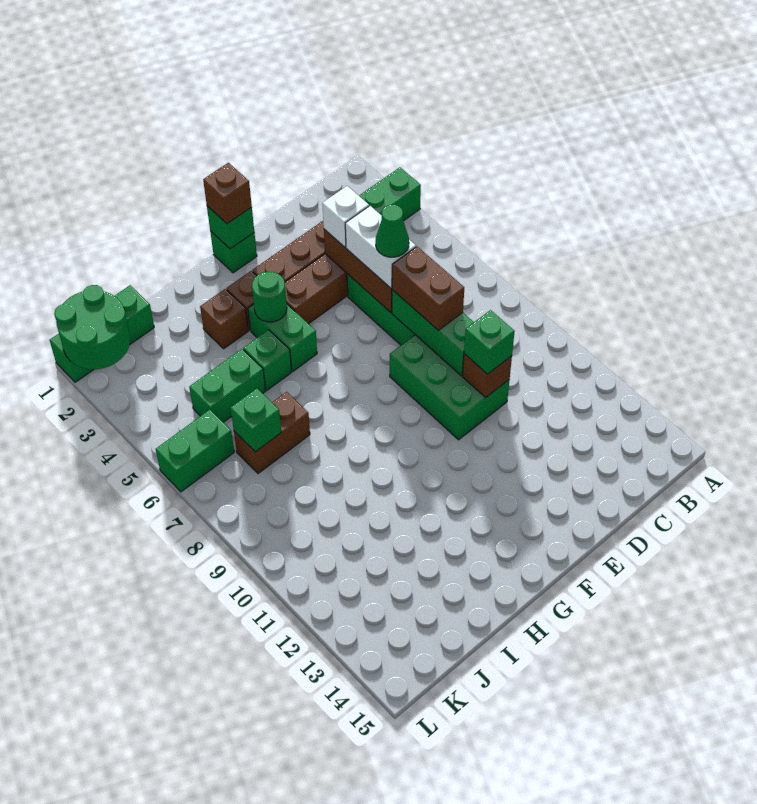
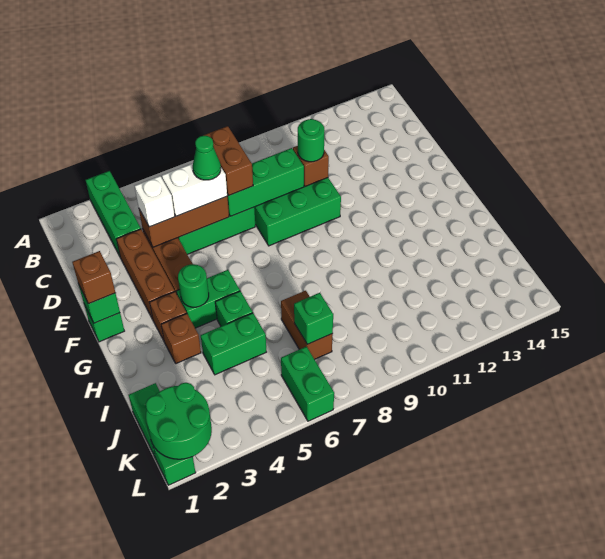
brown 1x2 brick [392,247,464,330] -> brown 1x2 brick turned to [203,126,253,195]
green 1x1 brick [464,310,515,374] -> green 1x1 round brick [298,119,325,162]
green 1x2 brick [189,349,266,422] -> green 1x2 brick turned to [201,313,266,375]

